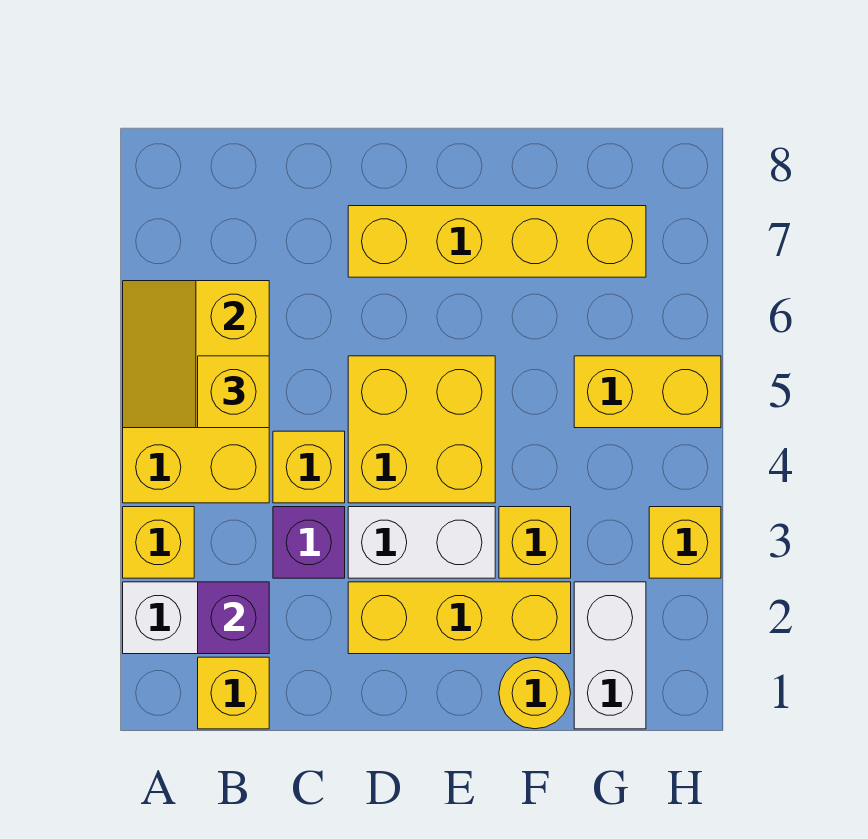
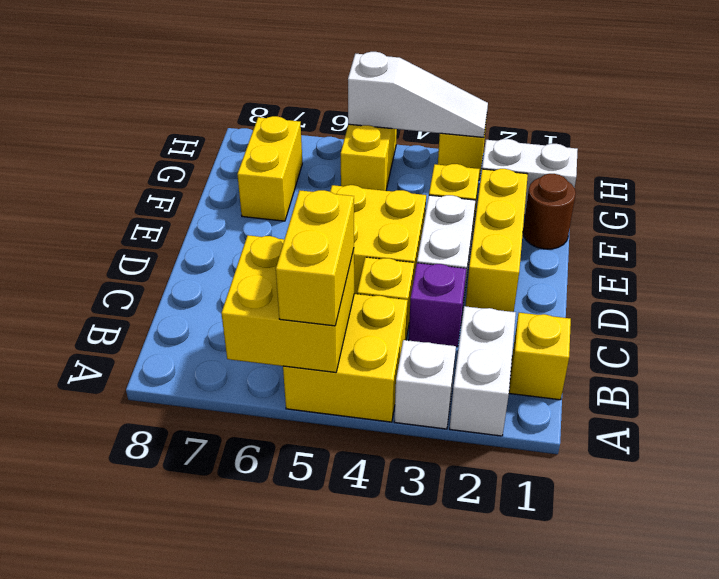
yellow 1x1 brick [123,507,194,578] -> white 1x1 brick [394,340,456,429]
yellow 2x2 slope [123,281,269,428] -> yellow 2x2 brick [221,235,354,372]
purple 1x1 brick [198,582,269,654] -> none
yellow 1x1 brick [198,356,269,428] -> yellow 1x2 brick [276,190,354,326]
yellow 1x4 brick [348,206,646,277] -> yellow 1x2 brick [237,116,302,221]
yellow 1x1 round brick [499,657,571,729] -> brown 1x1 round brick [523,174,576,249]
none -> white 1x3 slope [348,52,488,138]

